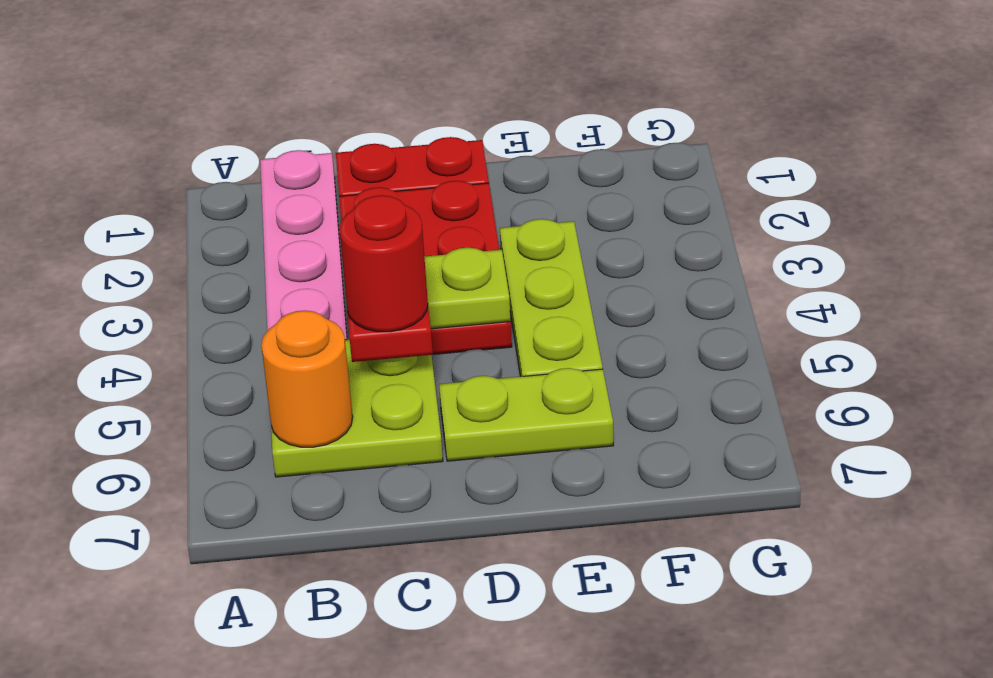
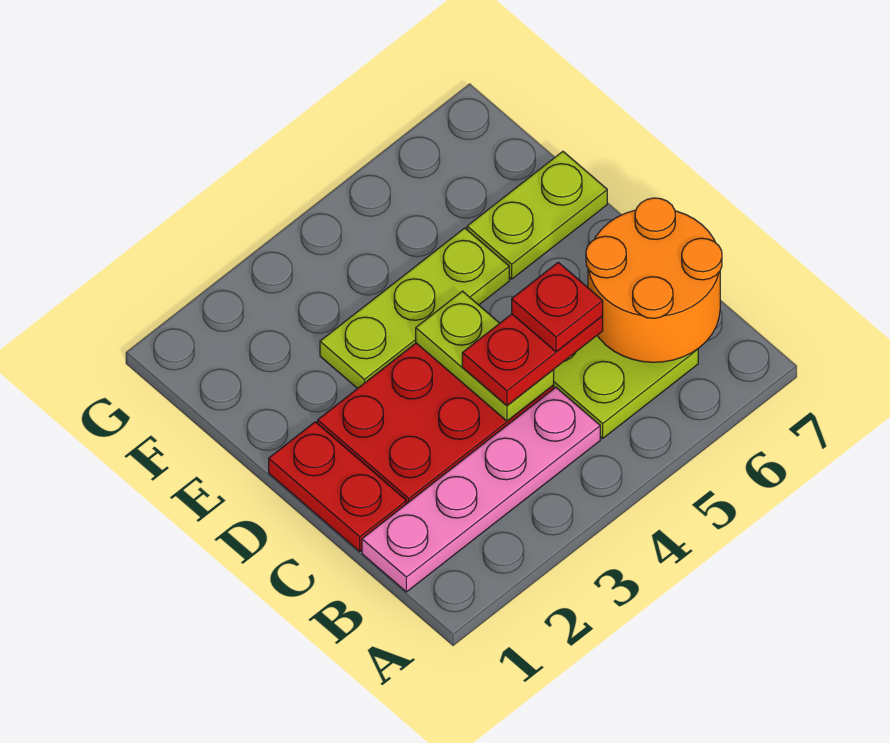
orange 1x1 round brick [261,311,353,447] -> orange 2x2 round brick [586,198,722,362]
red 1x1 round brick [339,195,428,332] -> red 1x1 plate [512,262,603,352]
lime 1x2 plate [439,368,614,461] -> lime 1x2 plate turned to [467,151,607,279]

